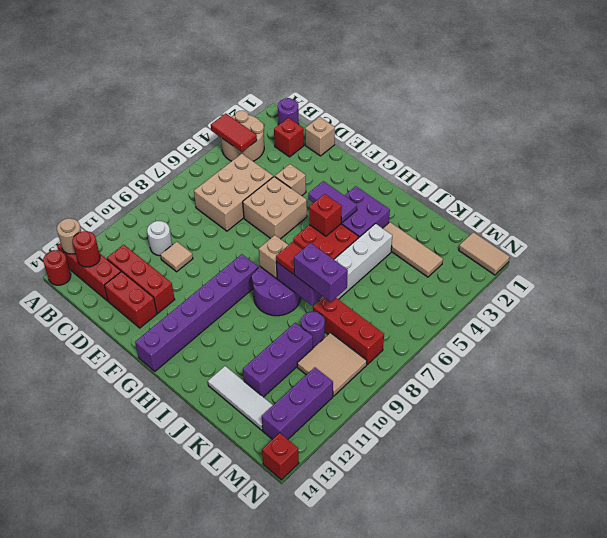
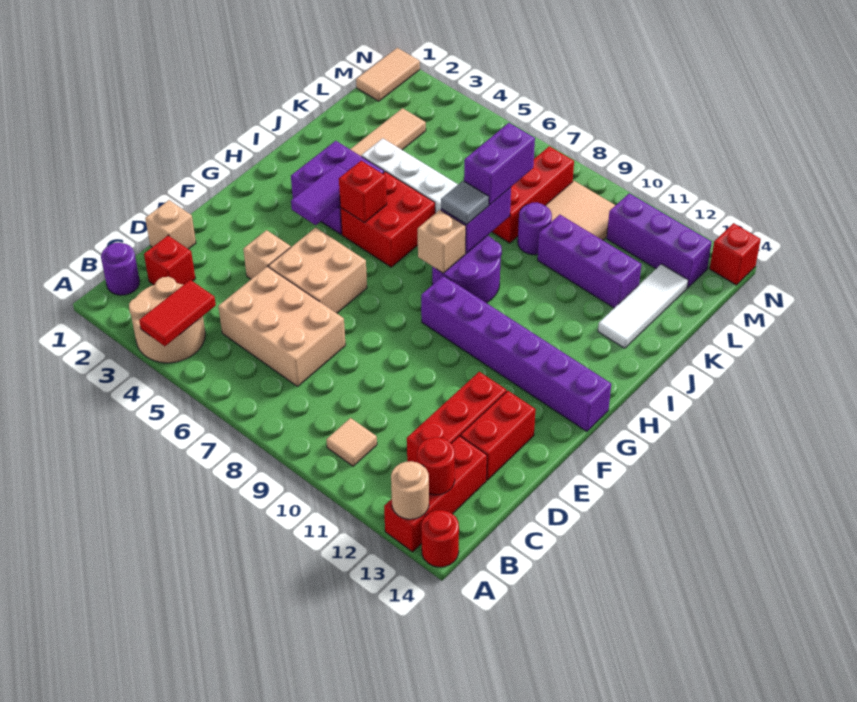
white 1x1 round brick [147,221,172,256] -> none
tan 1x1 tile [161,242,193,272] -> tan 1x1 tile moved to [326,418,377,466]
red 1x1 tile [276,242,303,274] -> grey 1x1 tile [441,181,489,224]

